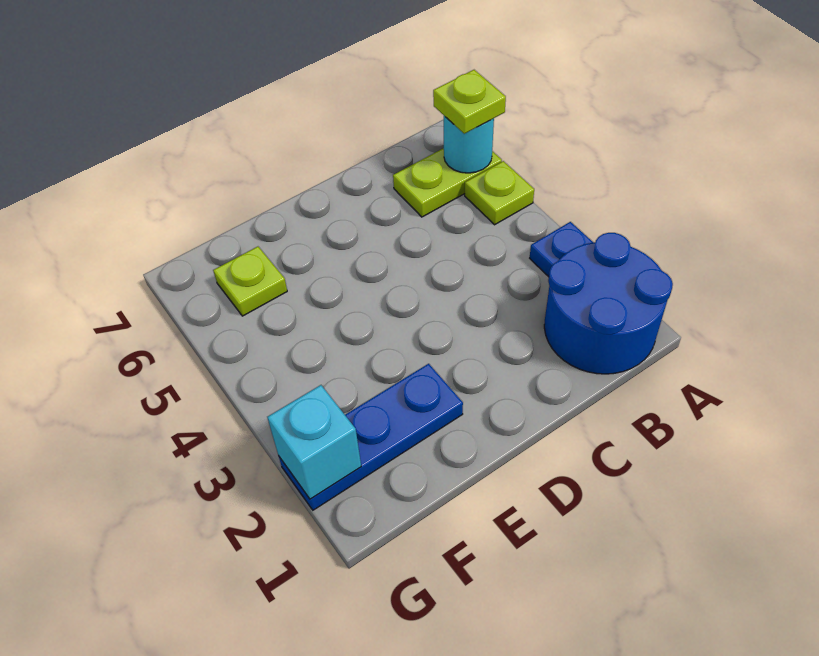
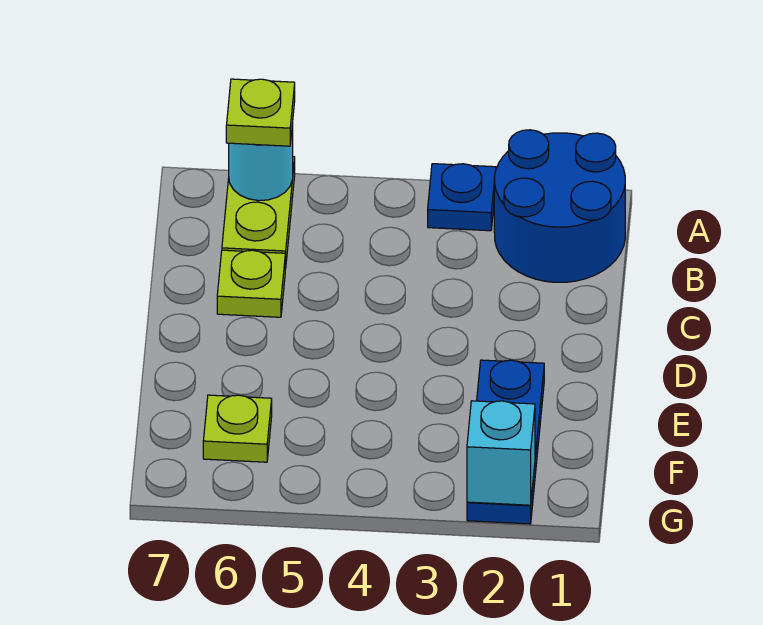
lime 1x1 plate [465,161,534,225] -> lime 1x1 plate moved to [217,250,285,317]

